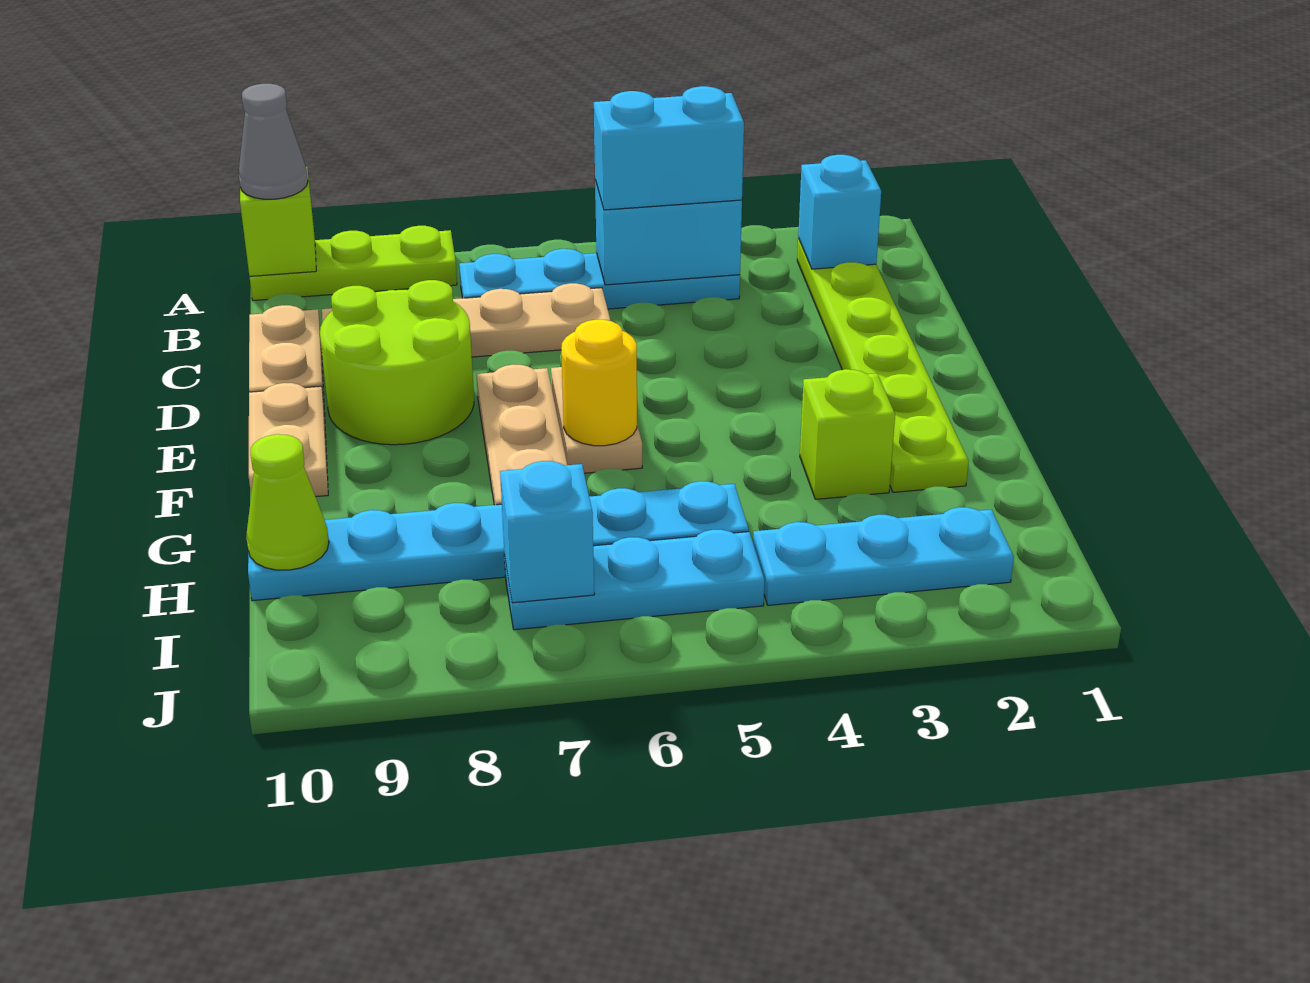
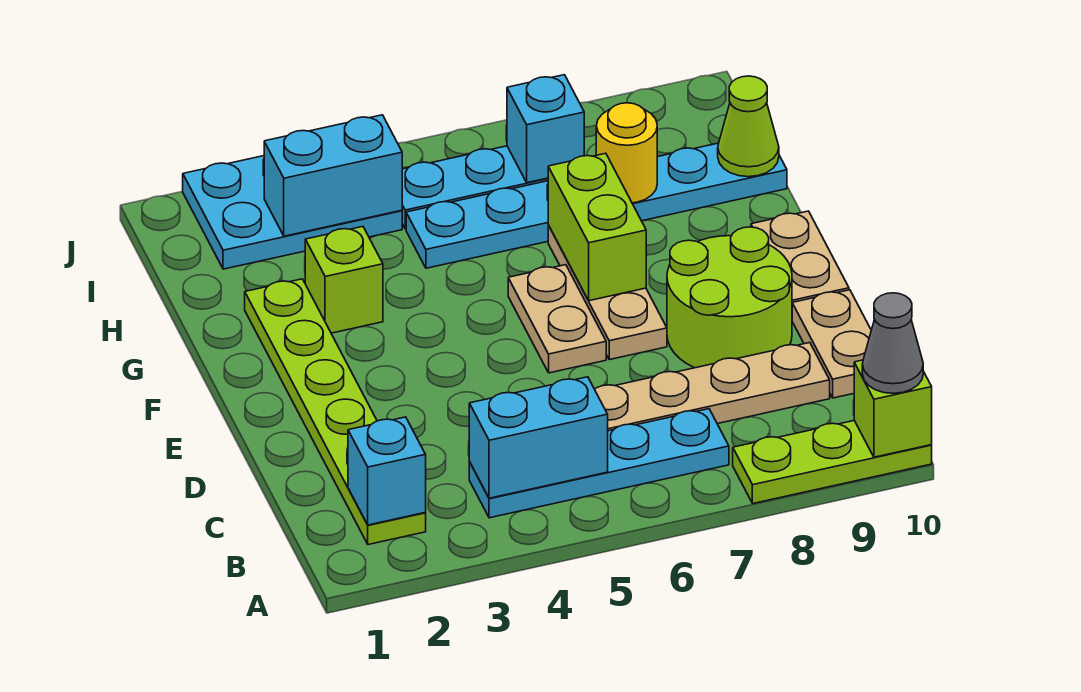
cyan 1x2 brick [594,86,744,210] -> cyan 1x2 brick moved to [264,115,402,236]
yellow 1x1 round brick [561,320,637,446] -> yellow 1x1 round brick moved to [596,103,657,203]
none -> lime 1x2 brick [548,153,646,301]
cyan 1x3 plate [753,507,1014,605] -> cyan 2x3 plate [183,156,402,269]

